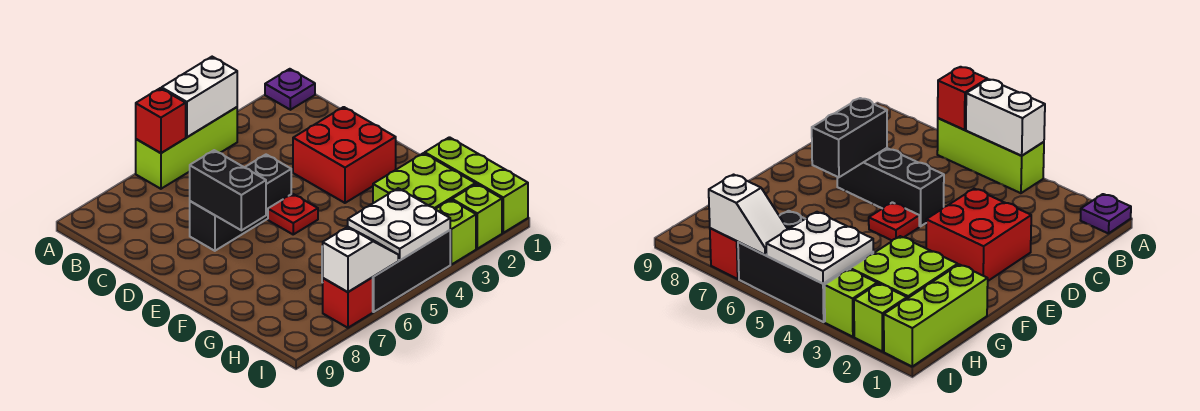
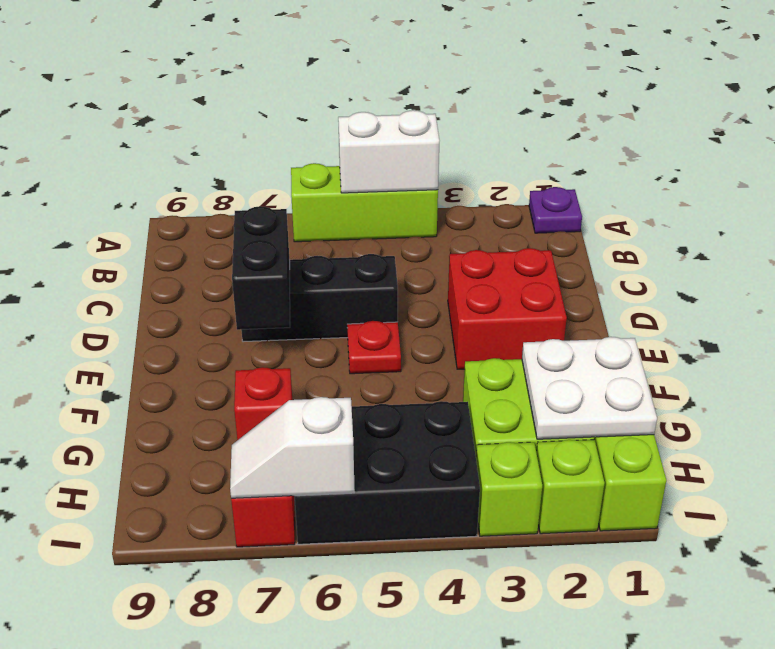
red 1x1 brick [136,88,186,153] -> red 1x1 brick moved to [234,367,292,440]
white 2x2 plate [348,188,450,260] -> white 2x2 plate moved to [522,337,657,439]
white 1x2 slope [323,227,398,292] -> white 1x2 slope turned to [230,397,355,498]

